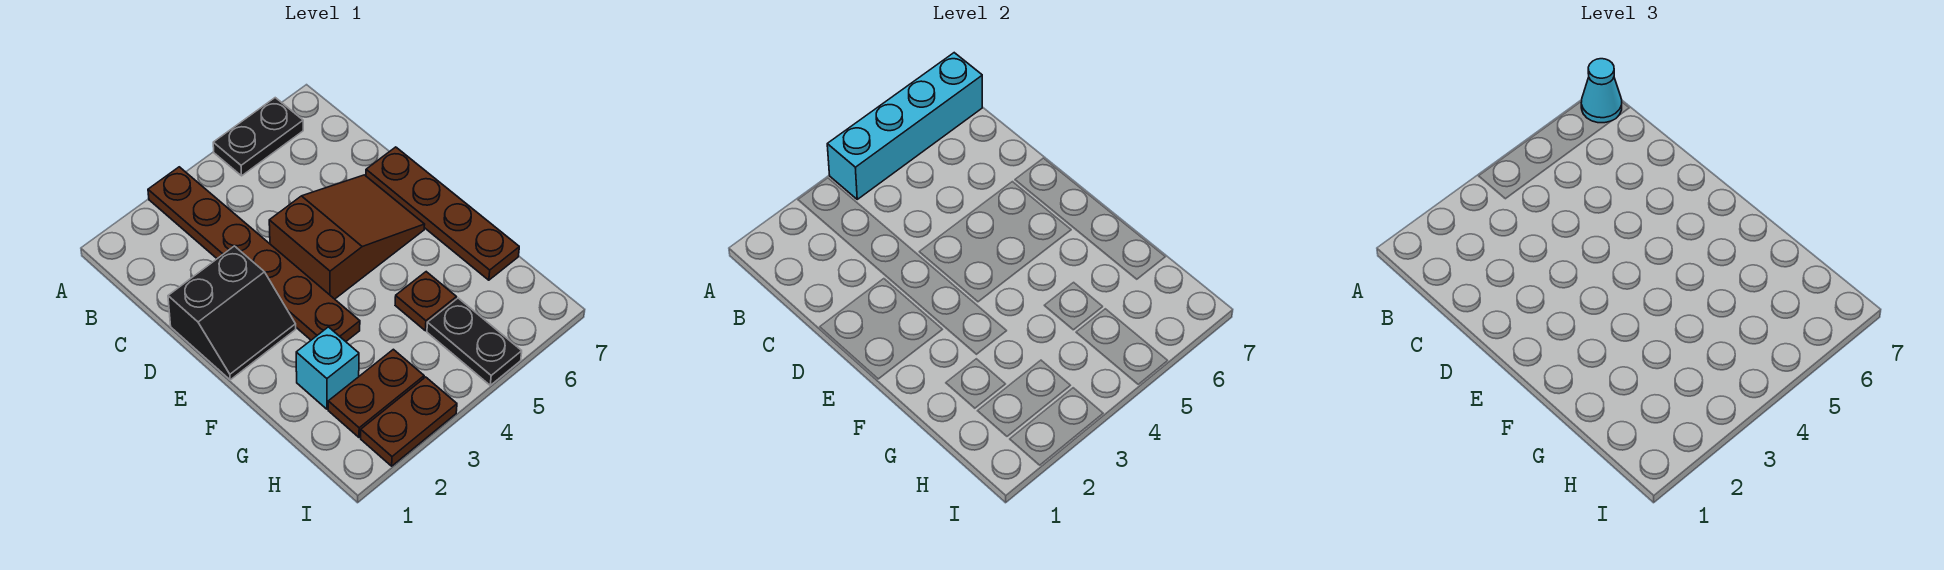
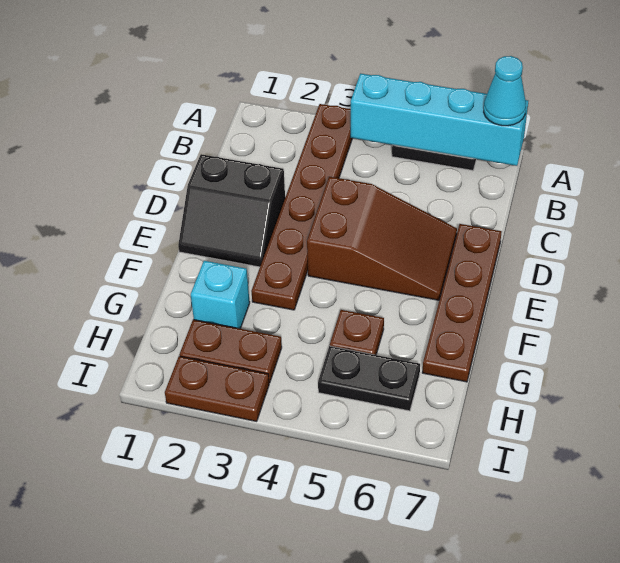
black 1x2 plate [427,298,522,385] -> black 1x2 plate turned to [318,346,420,411]

